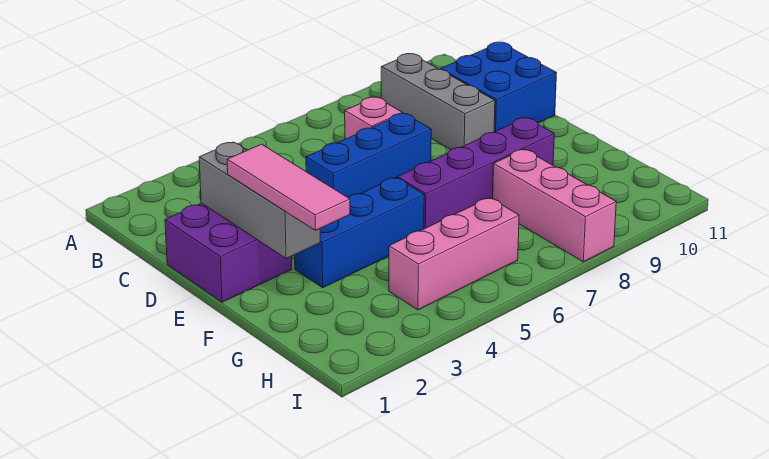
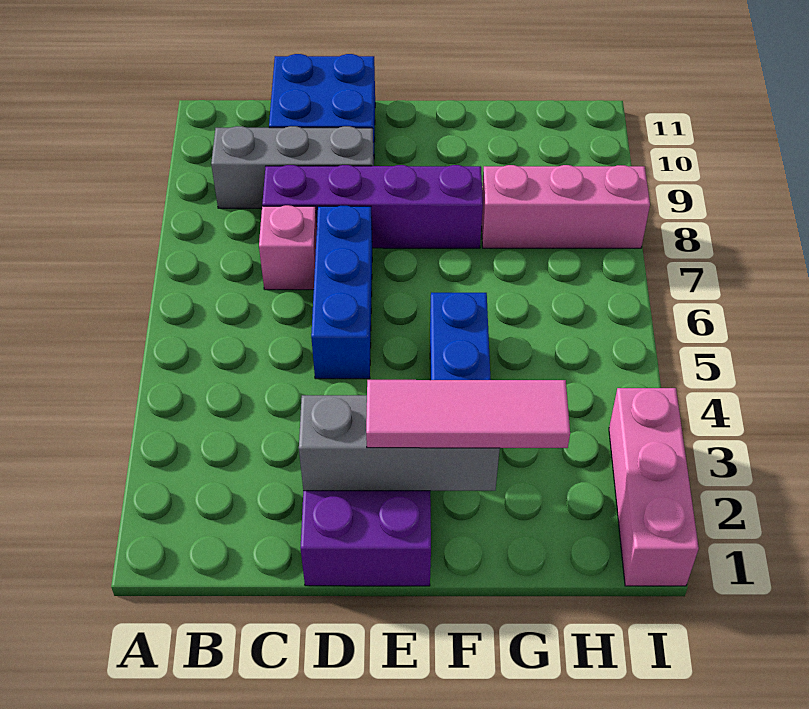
purple 1x4 brick [398,118,554,229] -> purple 1x4 brick turned to [262,165,483,248]
pink 1x3 brick [389,198,519,310] -> pink 1x3 brick moved to [609,388,699,586]

